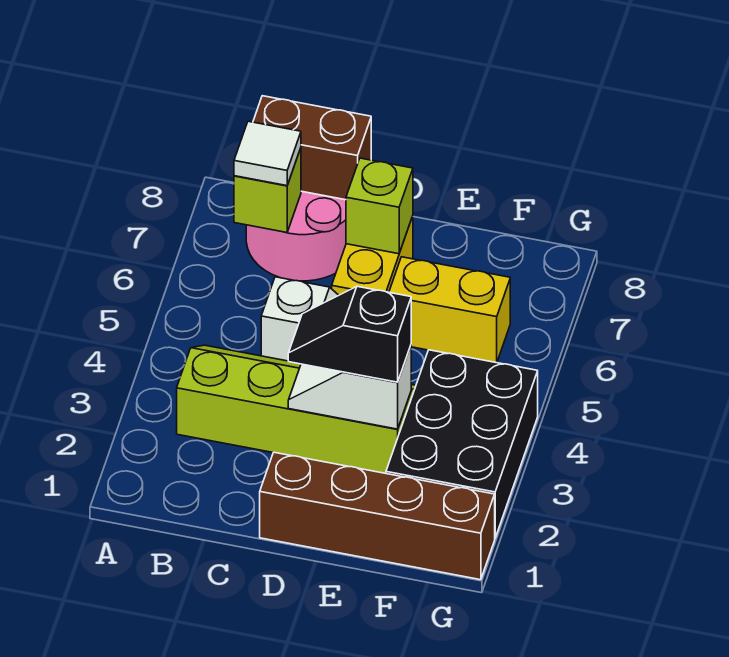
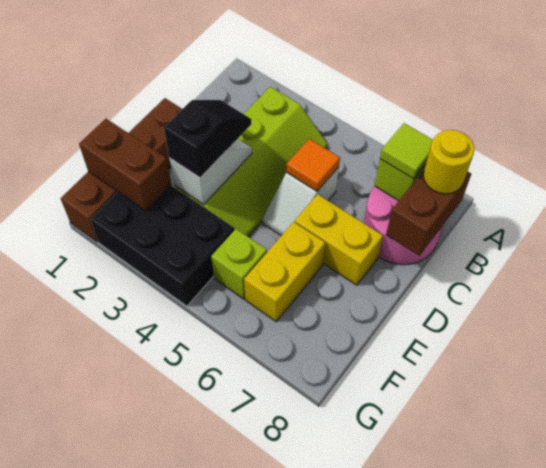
white 1x1 tile [234,121,301,186] -> lime 1x1 tile [380,123,433,179]
none -> yellow 1x1 round brick [423,130,474,194]
none -> orange 1x1 tile [286,139,340,191]
lime 1x1 brick [346,158,413,254] -> lime 1x1 brick moved to [211,229,267,299]
none -> brown 1x2 brick [79,119,172,211]

